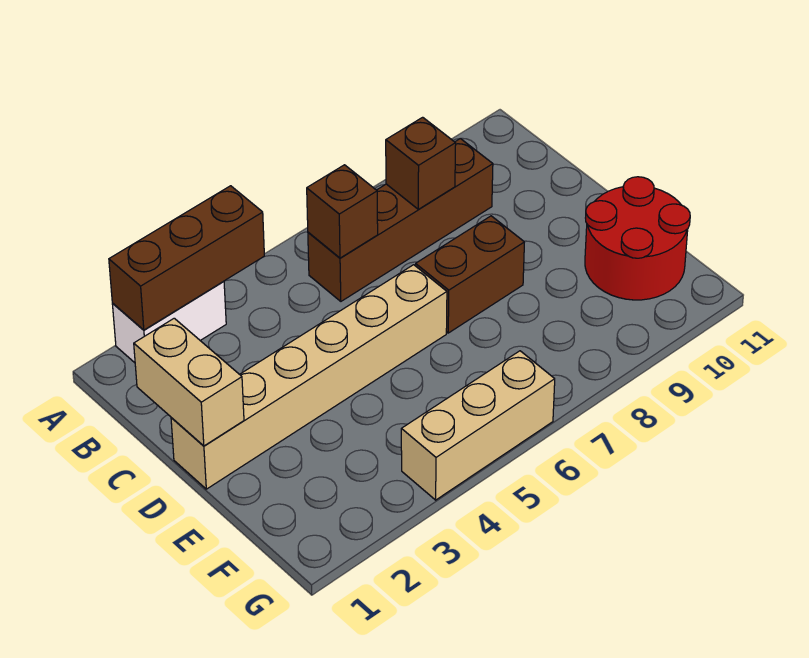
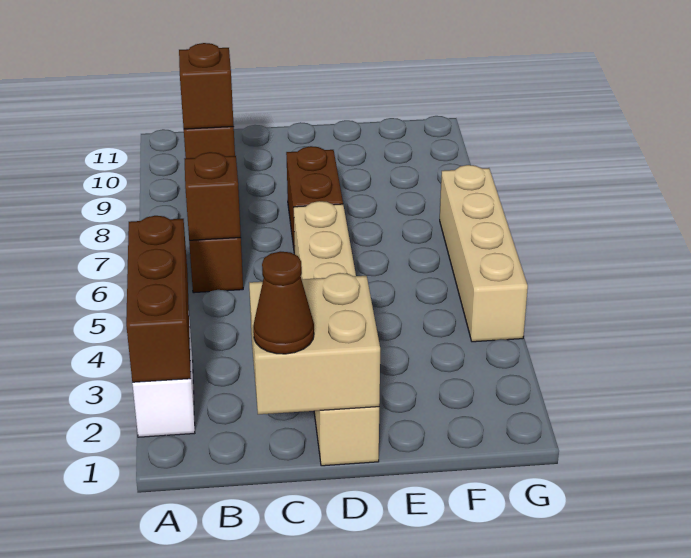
none -> brown 1x1 brick [179,43,234,129]
tan 1x2 brick [134,318,244,446] -> tan 2x2 brick [249,273,380,414]
none -> brown 1x1 cone [253,252,314,354]
red 2x2 round brick [585,177,690,300] -> none
tan 1x3 brick [401,351,555,500] -> tan 1x4 brick [440,165,528,342]

